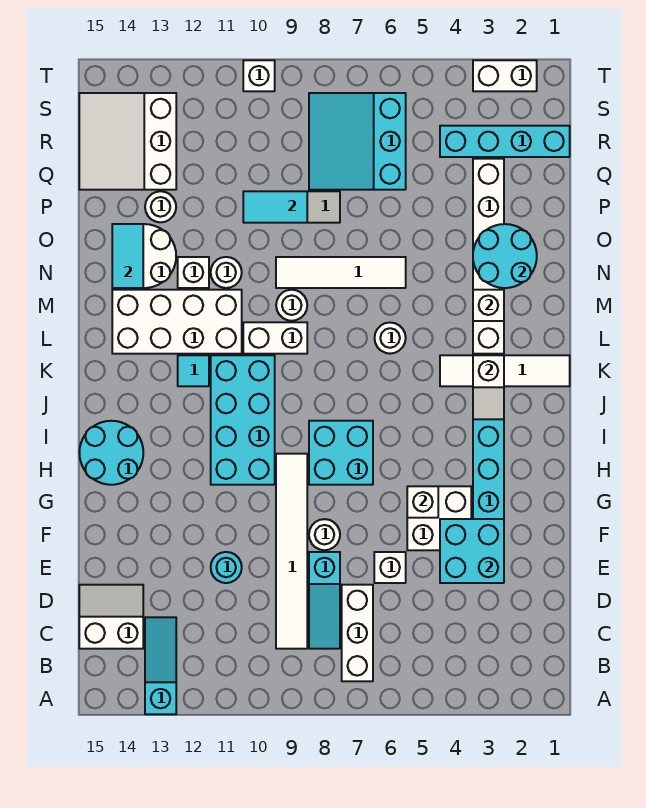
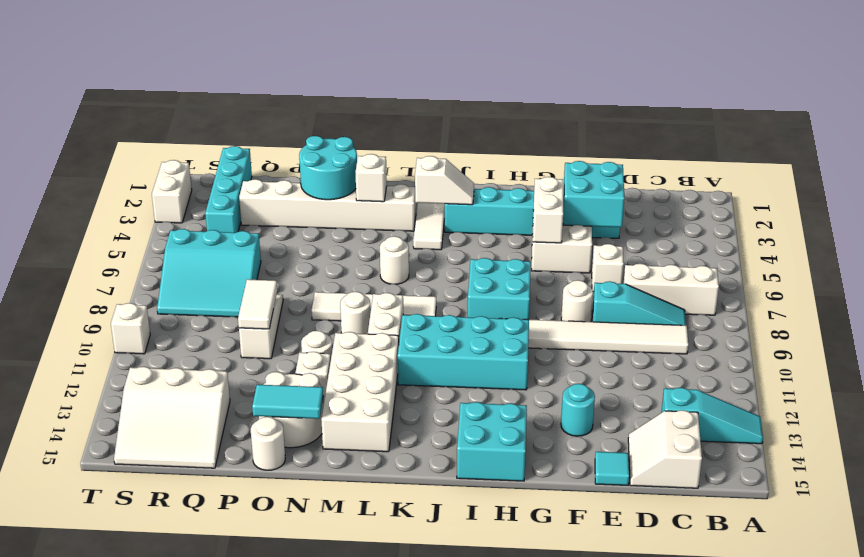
cyan 1x3 slope [145,617,176,714] -> cyan 1x3 slope turned to [661,388,763,444]
cyan 1x1 round brick [211,552,242,583] -> cyan 1x1 round brick moved to [561,384,595,436]
white 1x1 brick [407,486,438,518] -> white 1x2 brick [533,177,563,243]
cyan 2x2 round brick [79,421,143,485] -> cyan 2x2 brick [457,402,527,481]
cyan 1x1 tile [178,355,209,386] -> cyan 1x1 tile moved to [595,452,629,485]
white 1x4 tile [276,257,406,288] -> white 1x4 tile turned to [311,292,436,321]
cyan 1x2 tile [243,191,307,223] -> white 1x2 tile [238,279,277,329]
white 1x1 round brick [145,191,176,222] -> white 1x1 round brick moved to [251,417,285,470]

